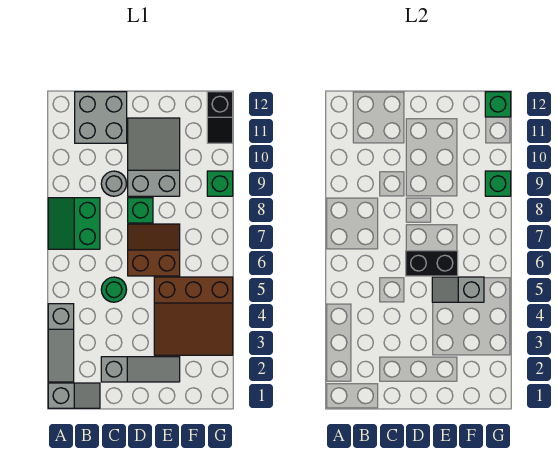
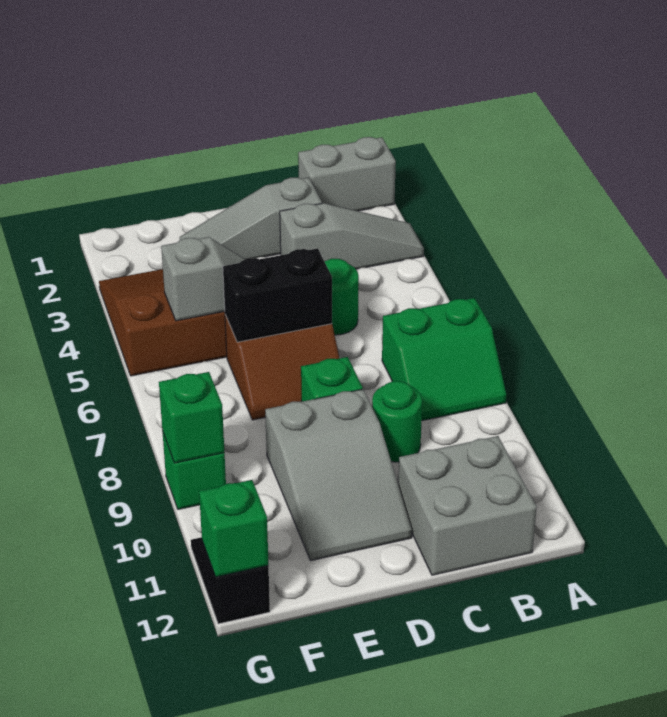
grey 1x2 slope [48,383,100,408] -> grey 1x2 brick [298,137,396,211]
grey 1x3 slope [48,304,74,382] -> grey 1x3 slope turned to [280,203,424,269]
green 2x2 slope [48,198,100,249] -> green 2x2 slope turned to [382,298,506,421]
grey 1x1 round brick [101,171,127,196] -> green 1x1 round brick [372,381,422,462]

